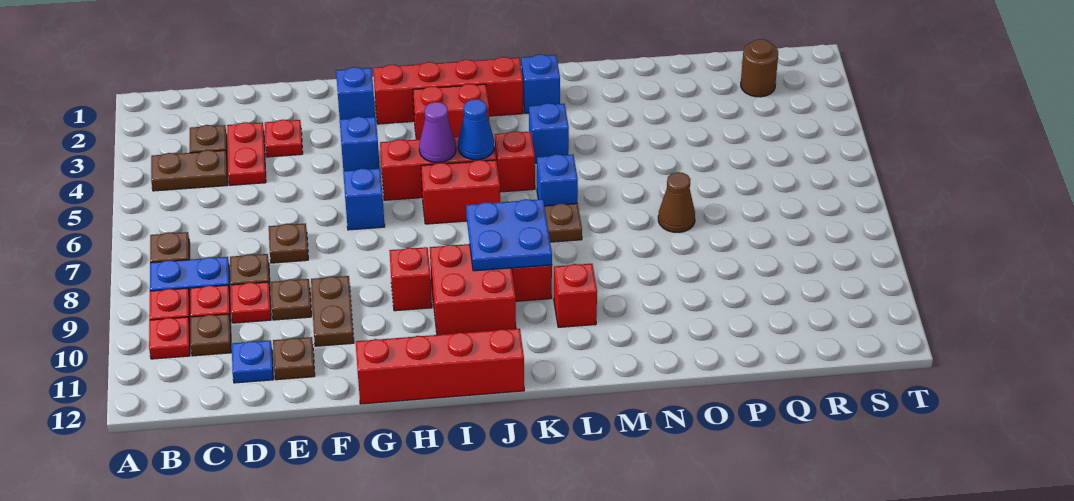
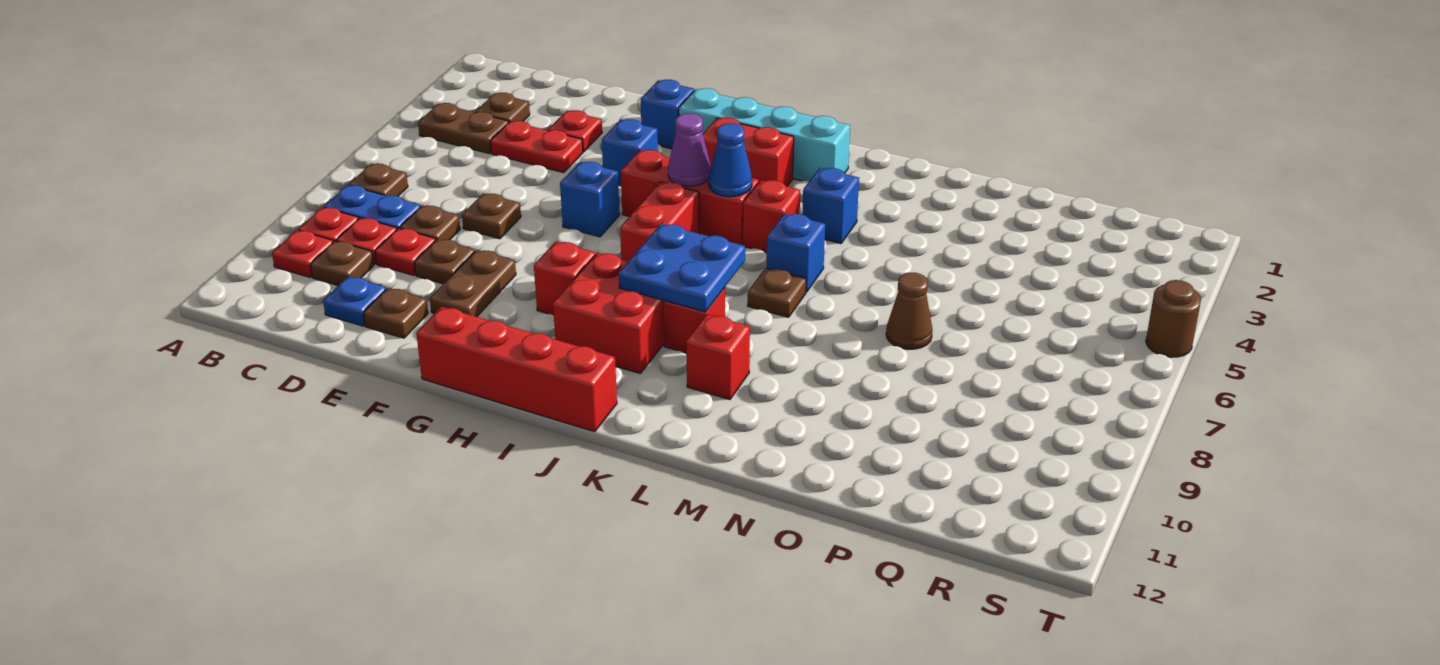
red 1x2 plate [227,122,266,185] -> red 1x2 plate turned to [490,121,583,173]
red 1x4 brick [373,57,523,124] -> cyan 1x4 brick [679,88,850,181]
red 1x2 brick [421,160,500,224] -> red 1x2 brick turned to [620,182,699,261]
blue 1x1 brick [521,54,560,114] -> none
brown 1x1 round brick [741,39,778,97] -> brown 1x1 round brick moved to [1146,280,1201,357]

